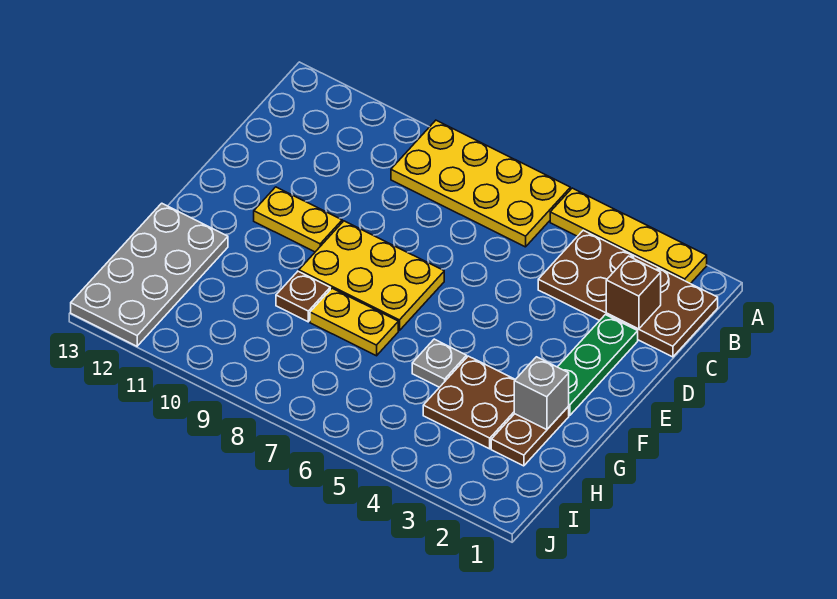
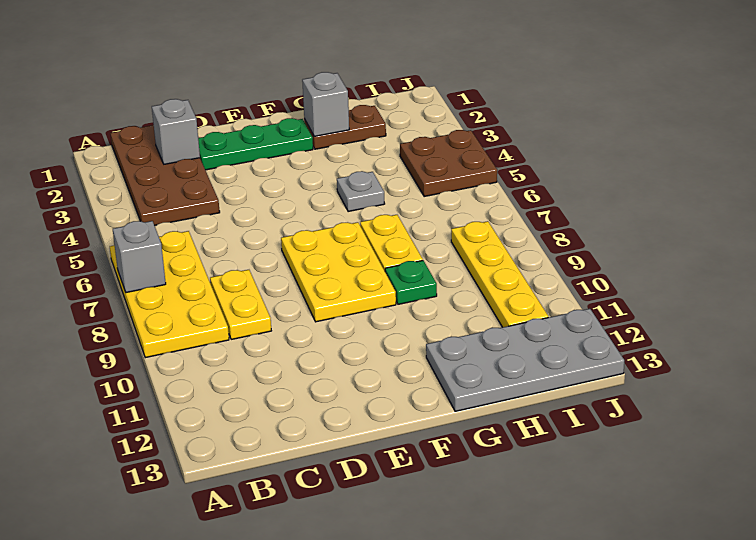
yellow 1x4 plate [550,188,707,284] -> yellow 1x4 plate moved to [451,221,548,327]
none -> grey 1x1 brick [113,221,166,293]
brown 1x1 brick [606,256,661,329] -> grey 1x1 brick [152,99,200,164]
yellow 1x2 plate [254,187,342,252] -> yellow 1x2 plate moved to [210,270,271,339]
brown 2x2 plate [423,356,515,449] -> brown 2x2 plate moved to [400,130,497,196]
brown 1x1 plate [276,271,330,322] -> green 1x1 plate [385,261,437,304]

